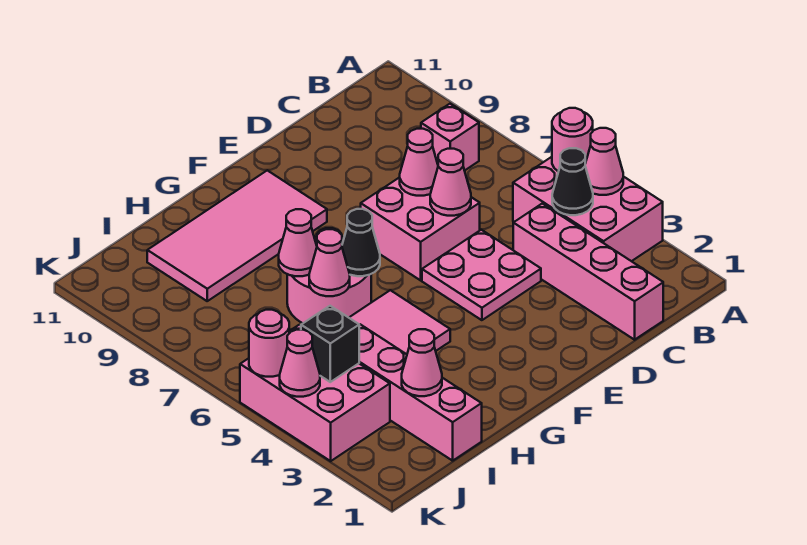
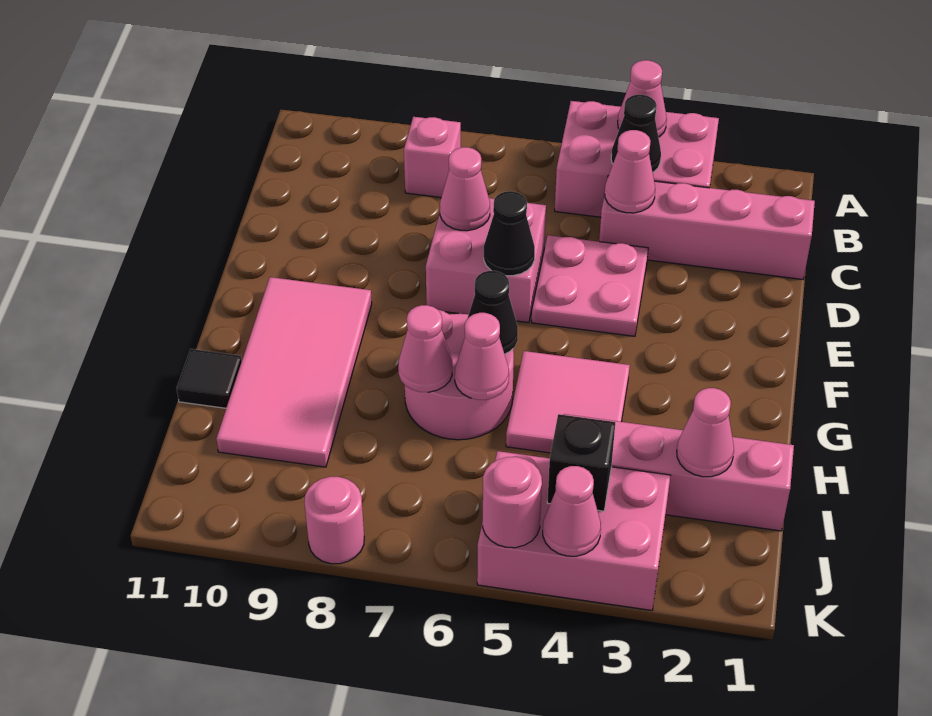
pink 1x1 round brick [552,108,593,172] -> pink 1x1 round brick moved to [304,477,364,564]
pink 1x1 cone [430,149,471,216] -> pink 1x1 cone moved to [605,130,655,213]
none -> black 1x1 cone [484,191,535,276]
none -> black 1x1 tile [177,349,242,408]

